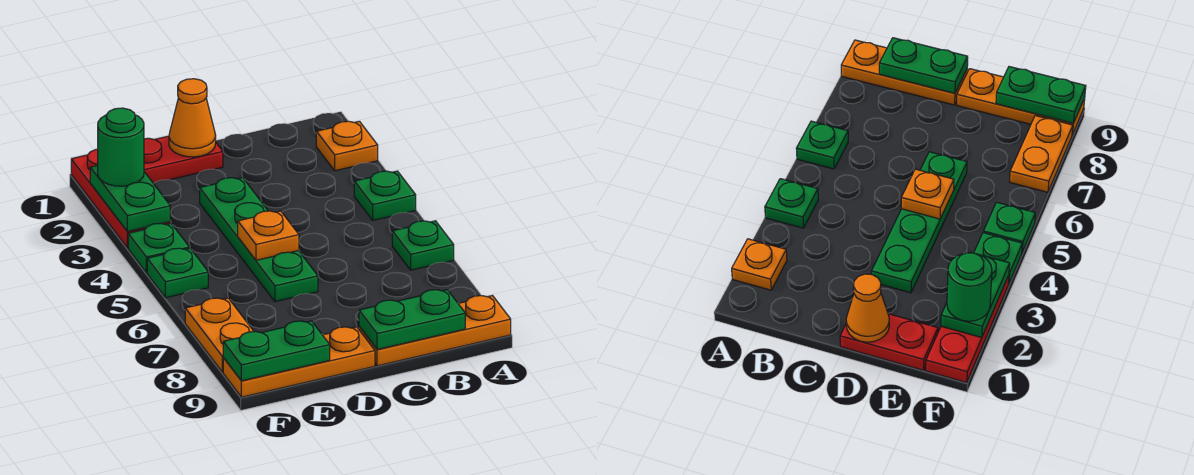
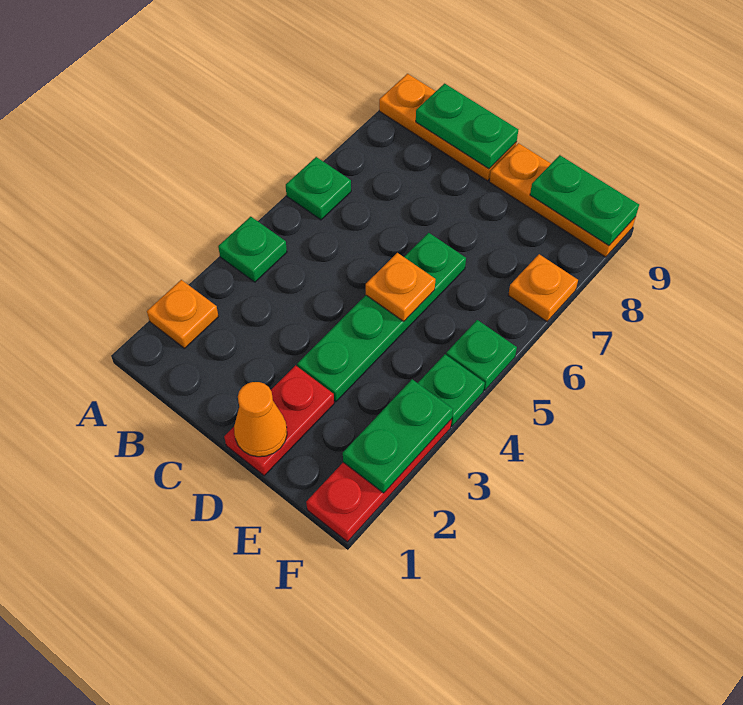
red 1x2 plate [144,136,223,183] -> red 1x2 plate turned to [224,365,334,476]
green 1x1 round brick [98,108,144,186] -> none
orange 1x2 plate [185,298,254,372] -> orange 1x1 plate [508,254,578,322]

